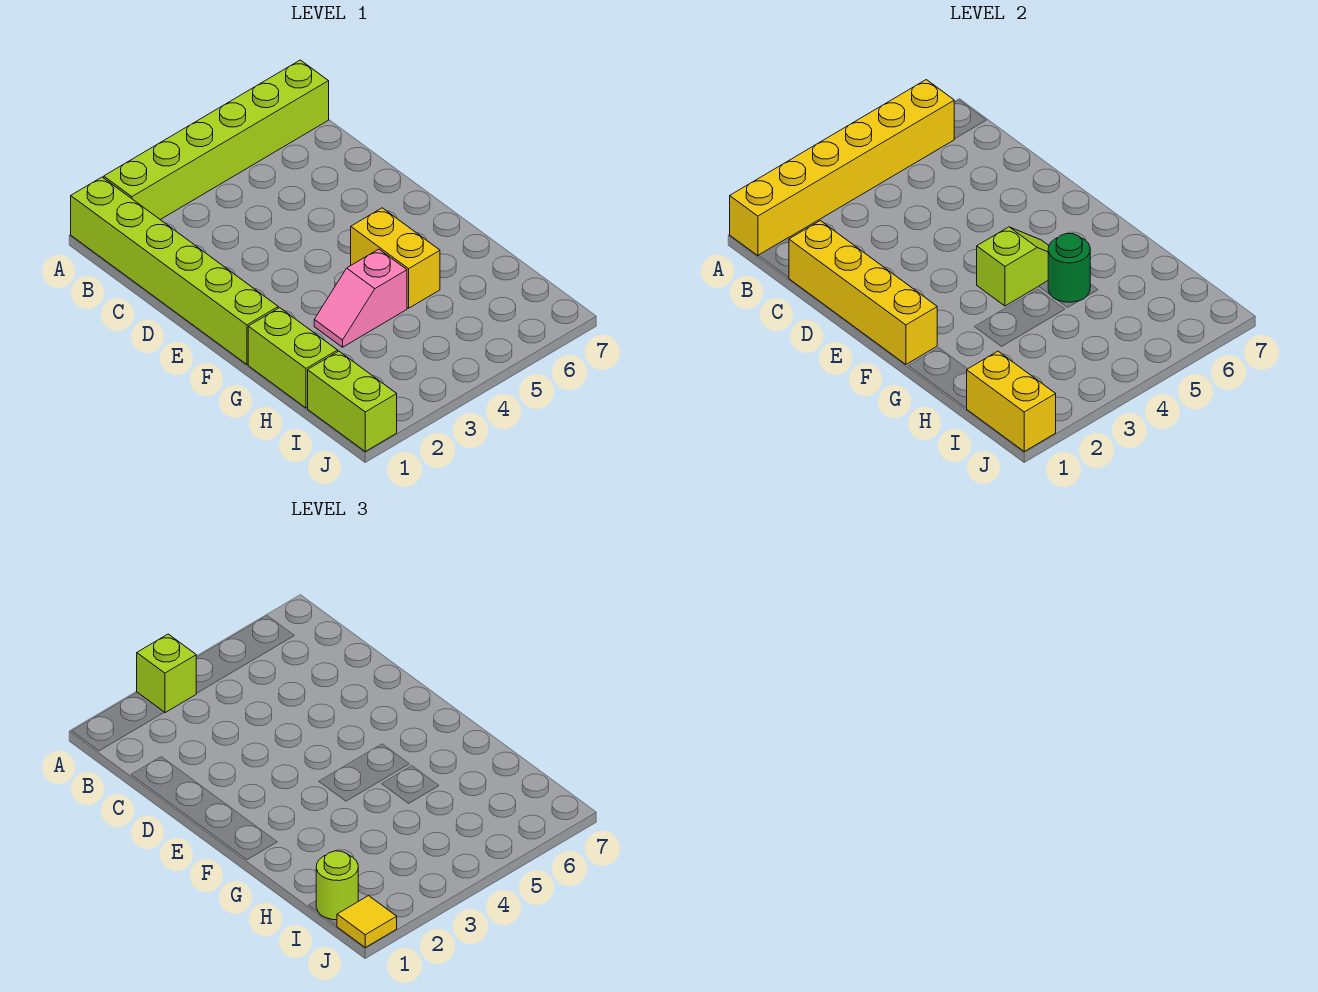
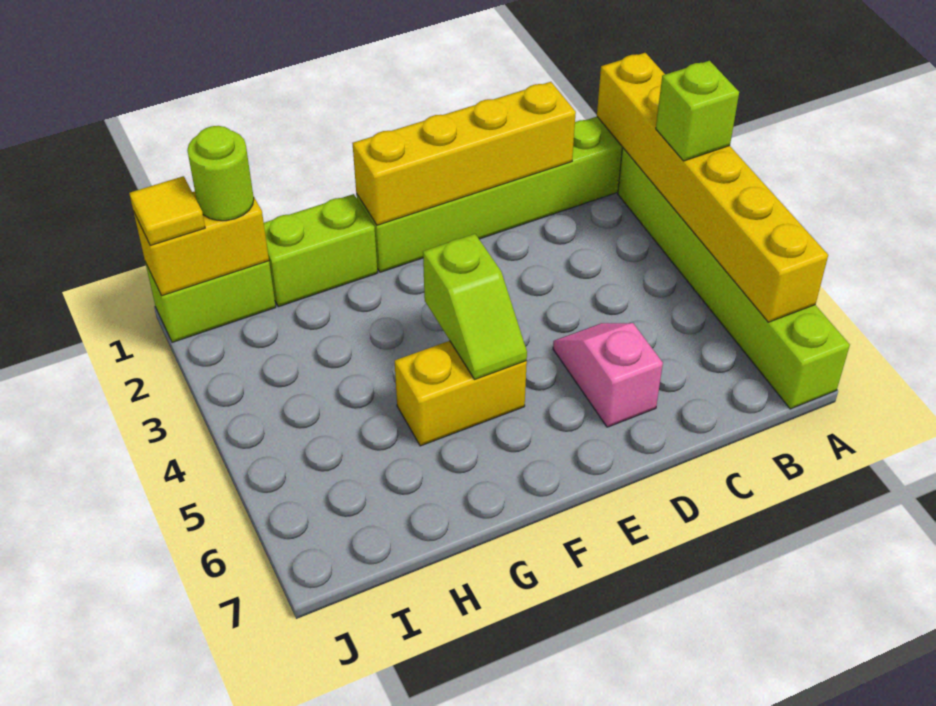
pink 1x2 slope [314,249,407,347] -> pink 1x2 slope moved to [553,323,663,427]
green 1x1 round brick [1048,234,1090,302] -> none

